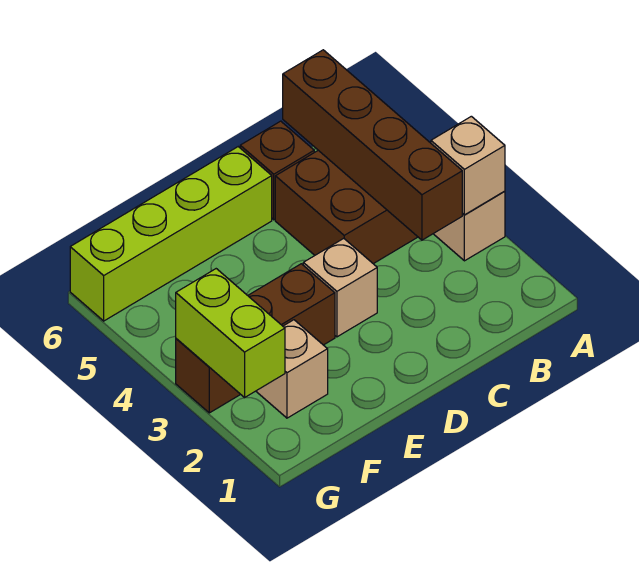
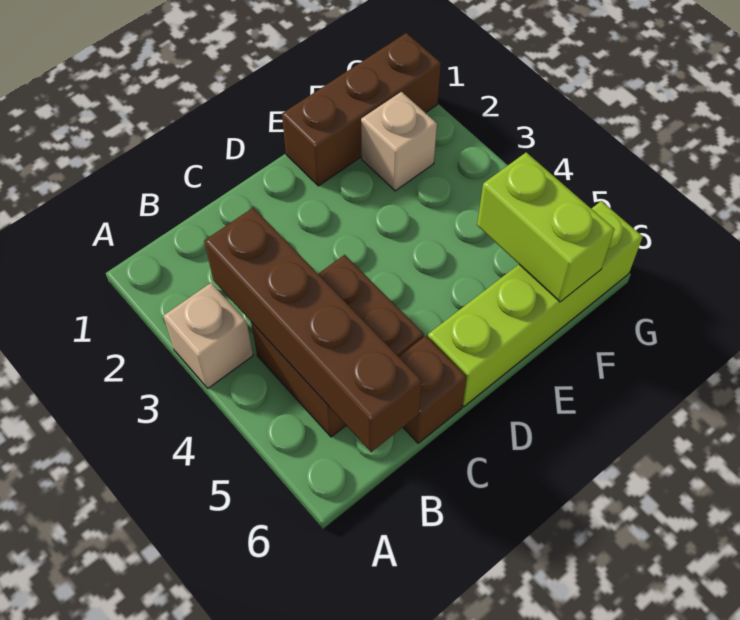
tan 1x1 brick [431,116,505,215] -> none
tan 1x1 brick [303,238,377,337] -> none
brown 1x3 brick [176,264,335,413] -> brown 1x3 brick moved to [282,33,441,186]
lime 1x2 brick [176,269,285,398] -> lime 1x2 brick moved to [477,152,614,302]

